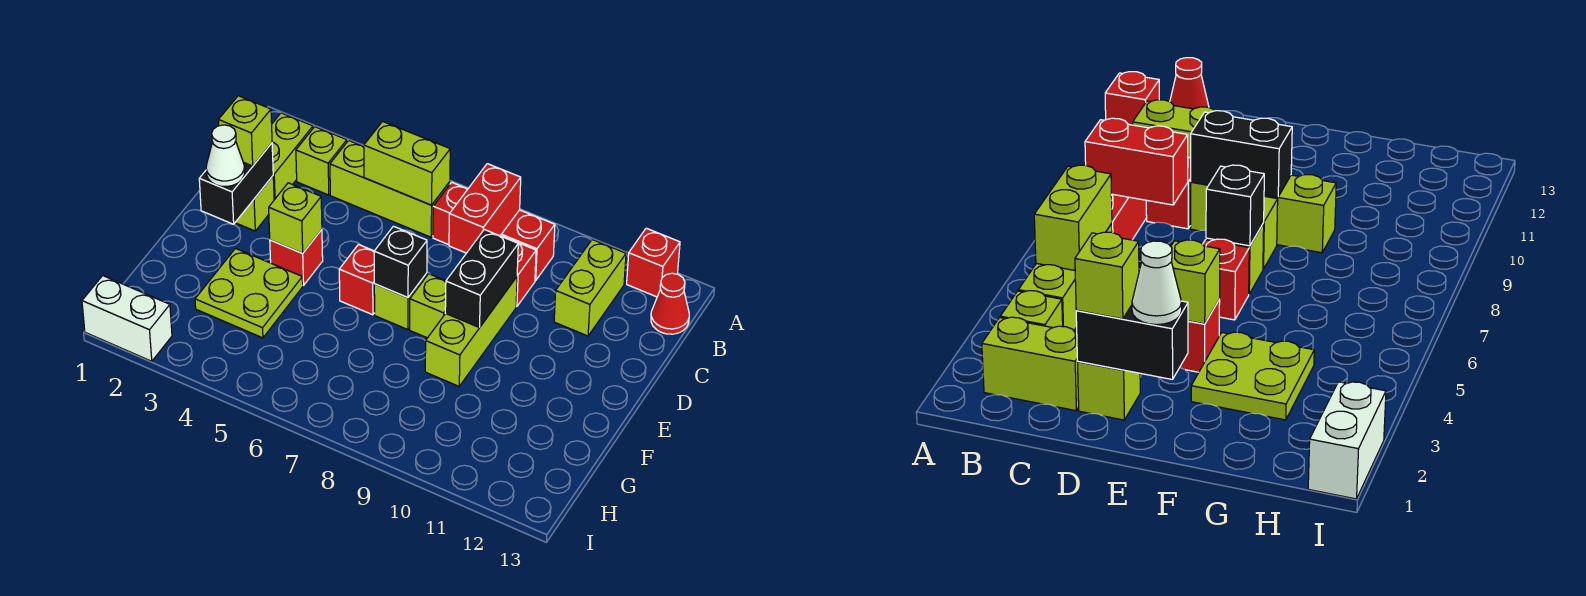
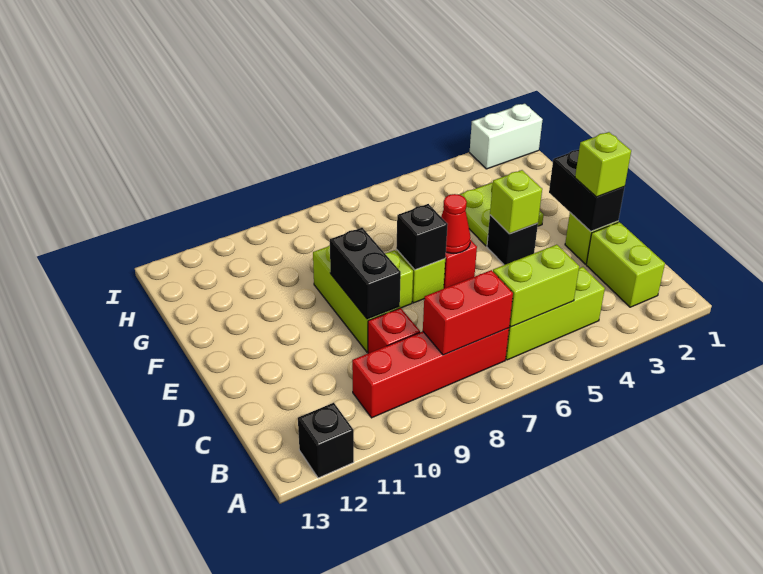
red 1x1 brick [627,228,680,297] -> black 1x1 brick [298,403,354,478]
lime 1x1 brick [296,127,347,195] -> none
red 1x3 brick [433,182,555,280] -> red 1x4 brick [352,328,509,418]
red 1x2 brick [449,164,521,253] -> red 1x2 brick turned to [423,270,513,355]
lime 1x2 brick [554,240,626,336] -> none
red 1x1 cone [651,273,689,334] -> red 1x1 cone moved to [441,194,471,253]
white 1x1 cone [206,125,245,187] -> none
red 1x1 brick [270,230,323,285] -> black 1x1 brick [487,215,538,265]

